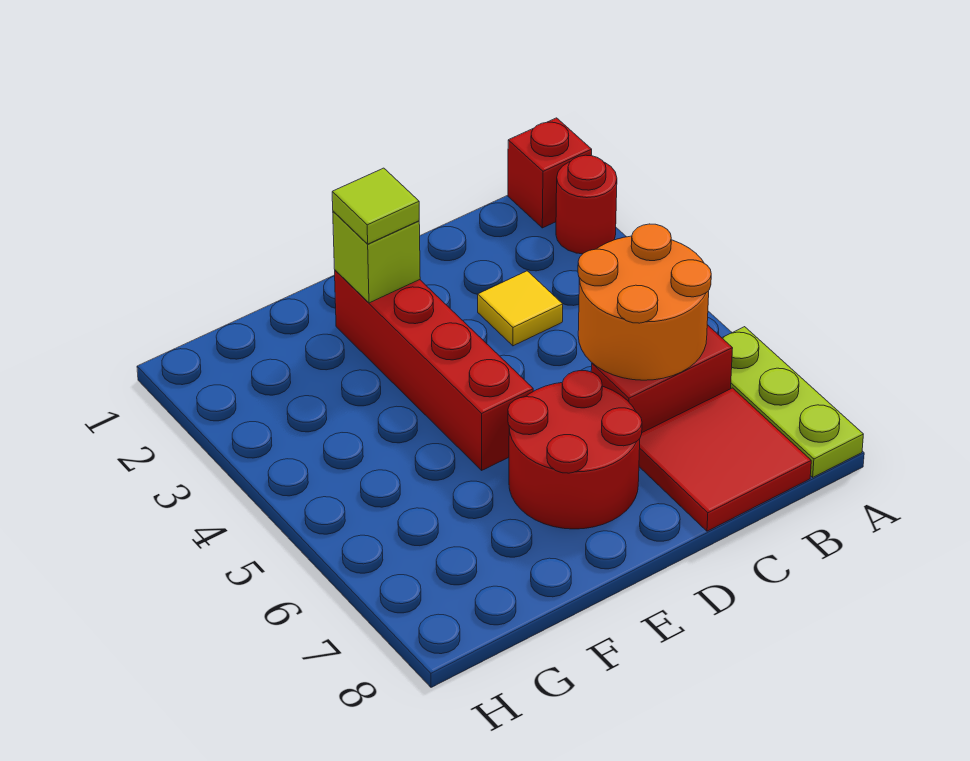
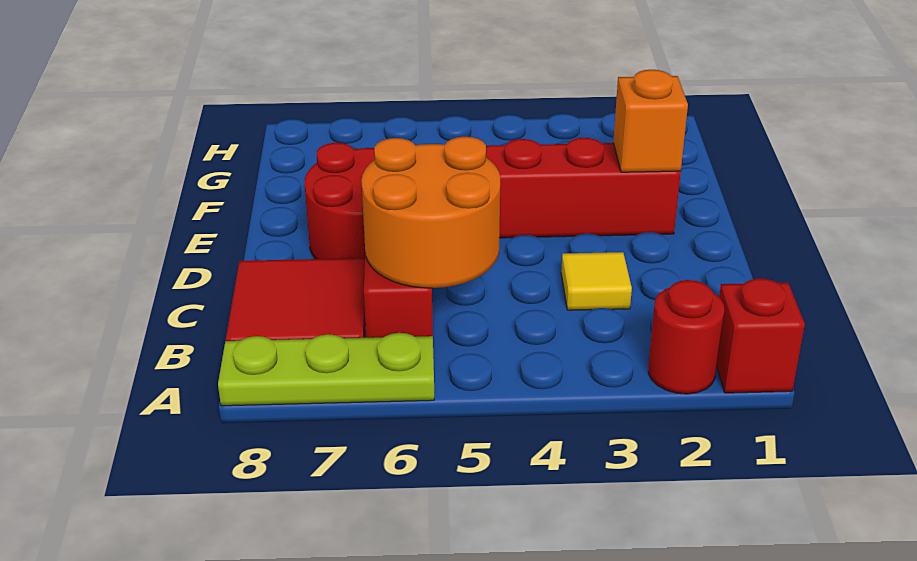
lime 1x1 brick [333,211,420,303] -> orange 1x1 brick [613,70,688,172]
lime 1x1 tile [332,168,419,244] -> none

